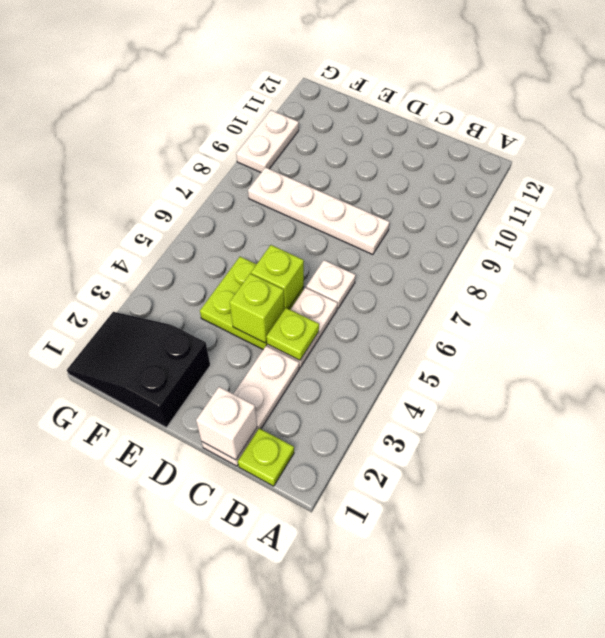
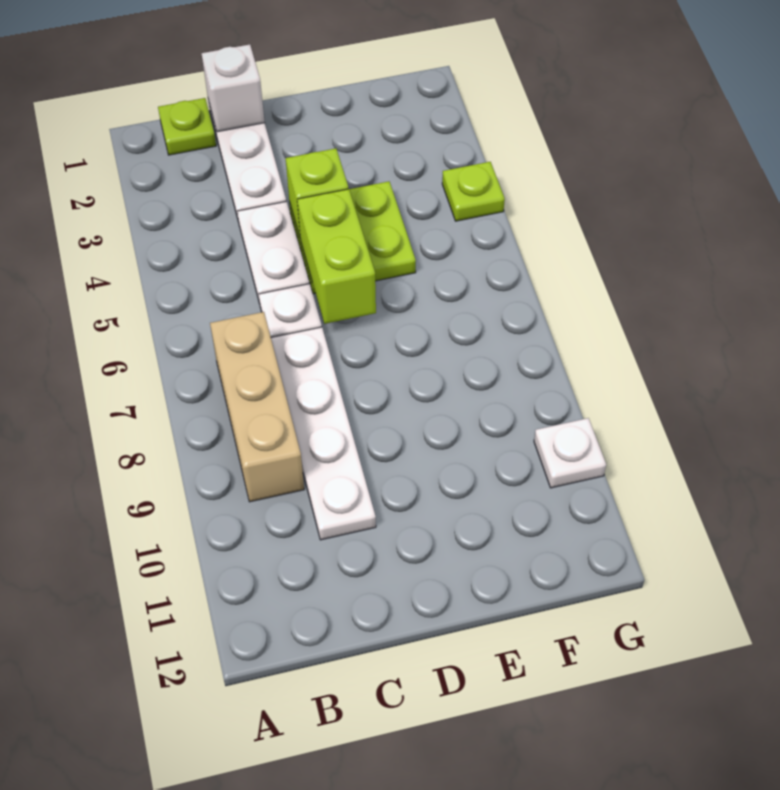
none -> tan 1x3 brick [210,312,304,502]
lime 1x1 plate [266,308,319,360] -> lime 1x1 plate moved to [442,162,505,221]
white 1x4 plate [248,167,390,255] -> white 1x4 plate turned to [271,327,376,540]
lime 1x1 brick [251,245,304,309] -> lime 1x2 brick [297,189,376,324]
black 2x3 slope [67,312,210,427] -> none
white 1x2 plate [236,110,299,172] -> white 1x1 plate [534,418,606,488]

